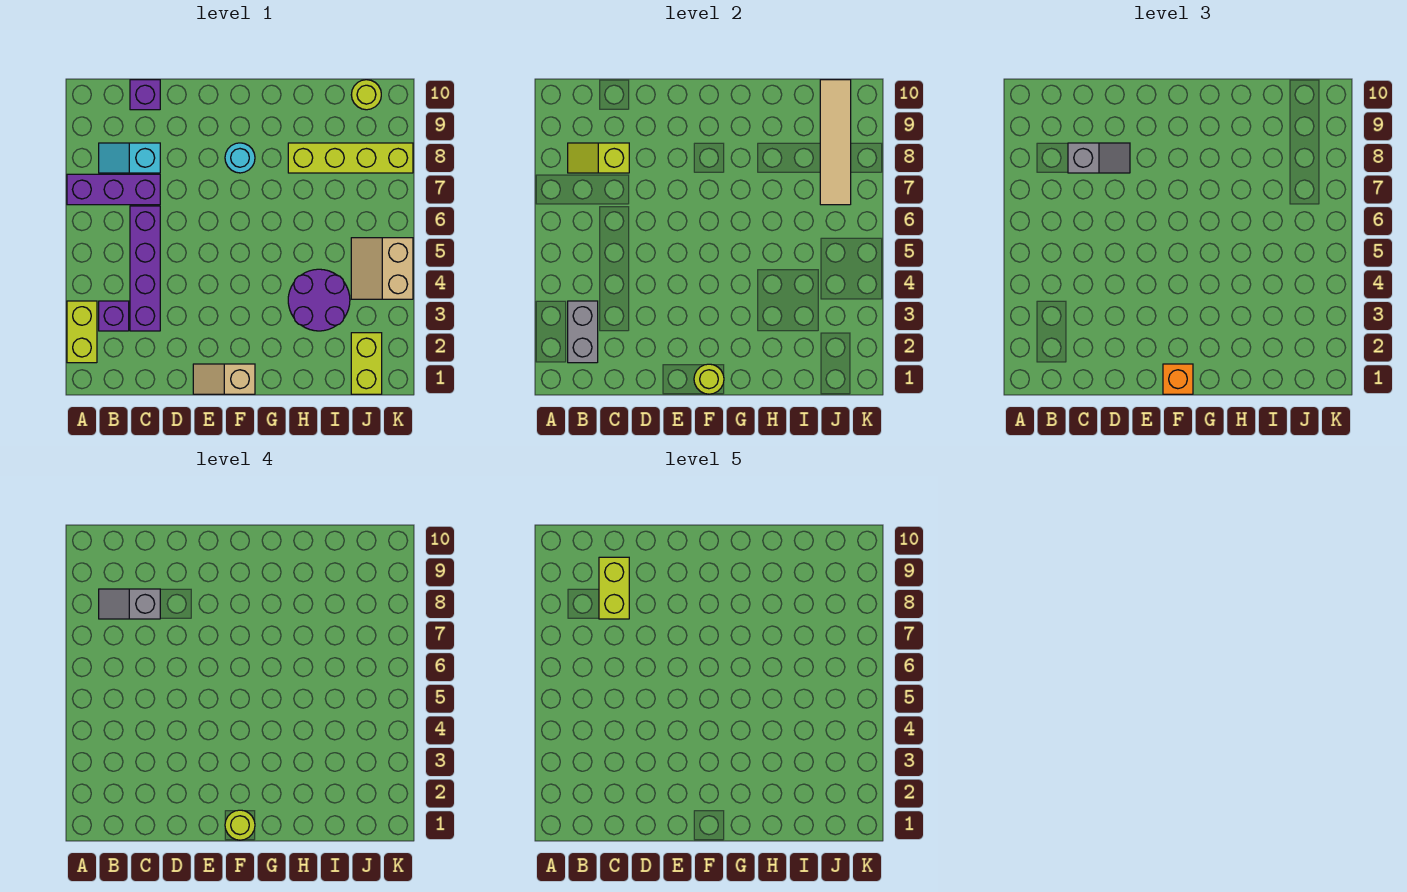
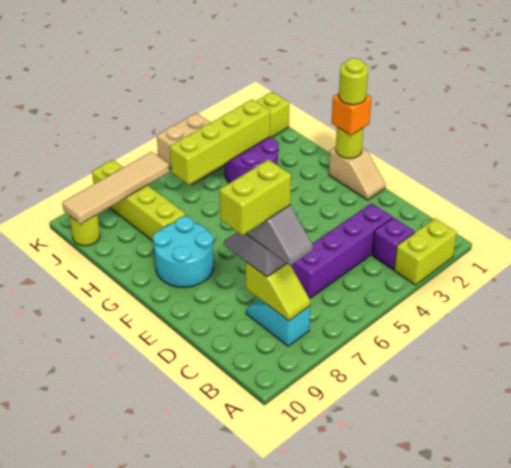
purple 1x3 brick [67,174,160,205] -> none
grey 1x2 brick [568,301,598,363] -> none
cyan 1x2 slope [99,143,160,173] -> cyan 1x2 slope turned to [246,299,310,346]
purple 1x1 brick [130,80,160,110] -> none
cyan 1x1 round brick [225,143,255,173] -> cyan 2x2 round brick [153,217,213,287]
none -> lime 1x4 brick [170,99,270,185]

